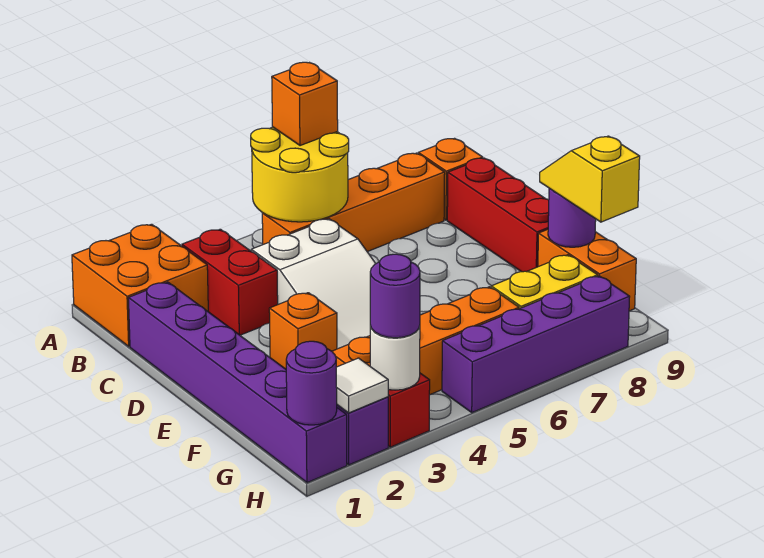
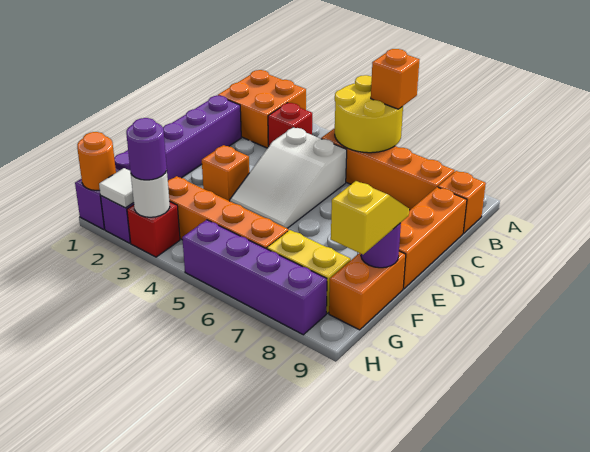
red 1x2 brick [182,229,278,335] -> red 1x1 brick [268,103,312,146]
red 1x3 brick [447,158,549,272] -> orange 1x3 brick [399,187,467,289]
purple 1x1 round brick [286,341,337,425] -> orange 1x1 round brick [77,132,116,190]

